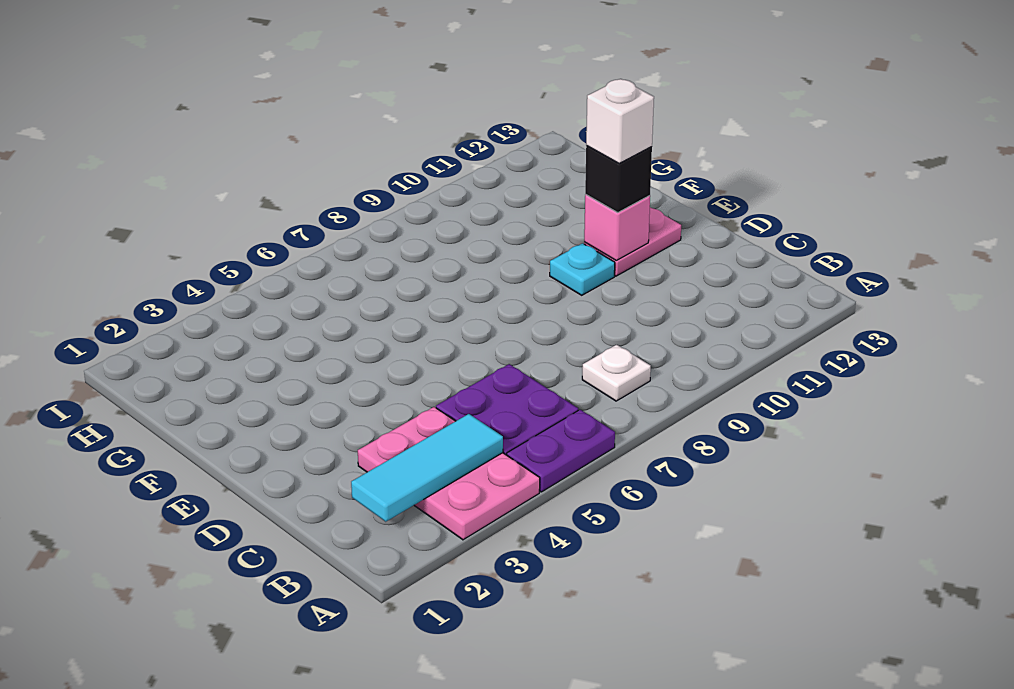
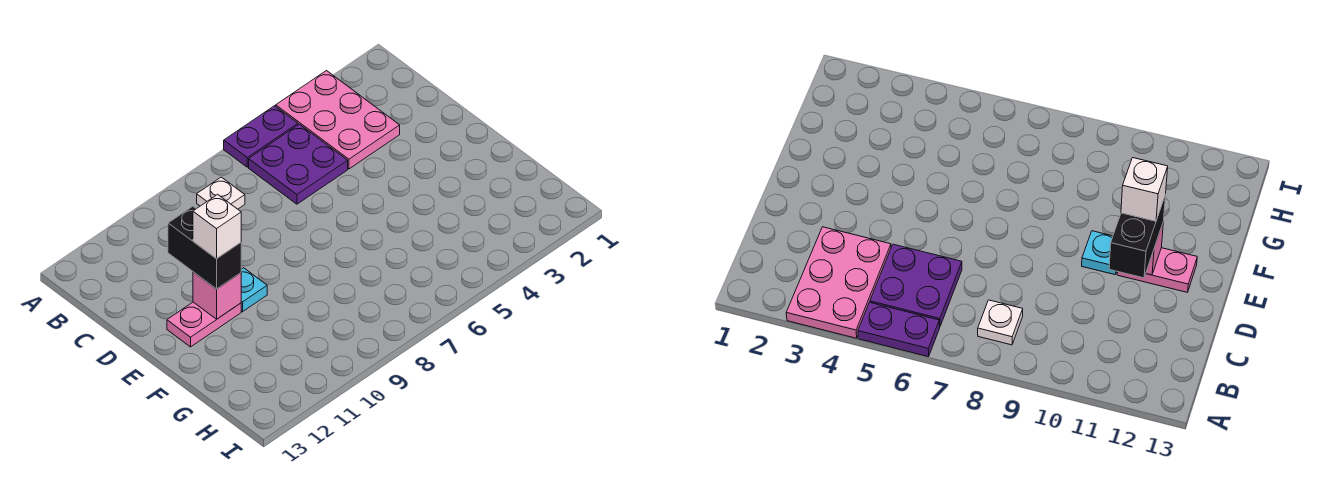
cyan 1x3 tile [351,414,503,522] -> none
black 1x1 brick [585,146,652,212] -> black 1x2 brick [168,206,241,289]

